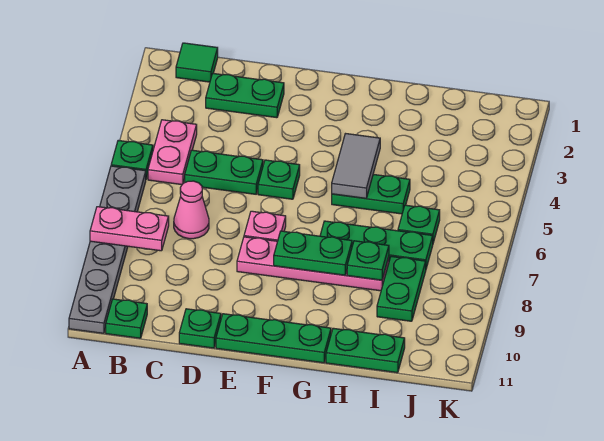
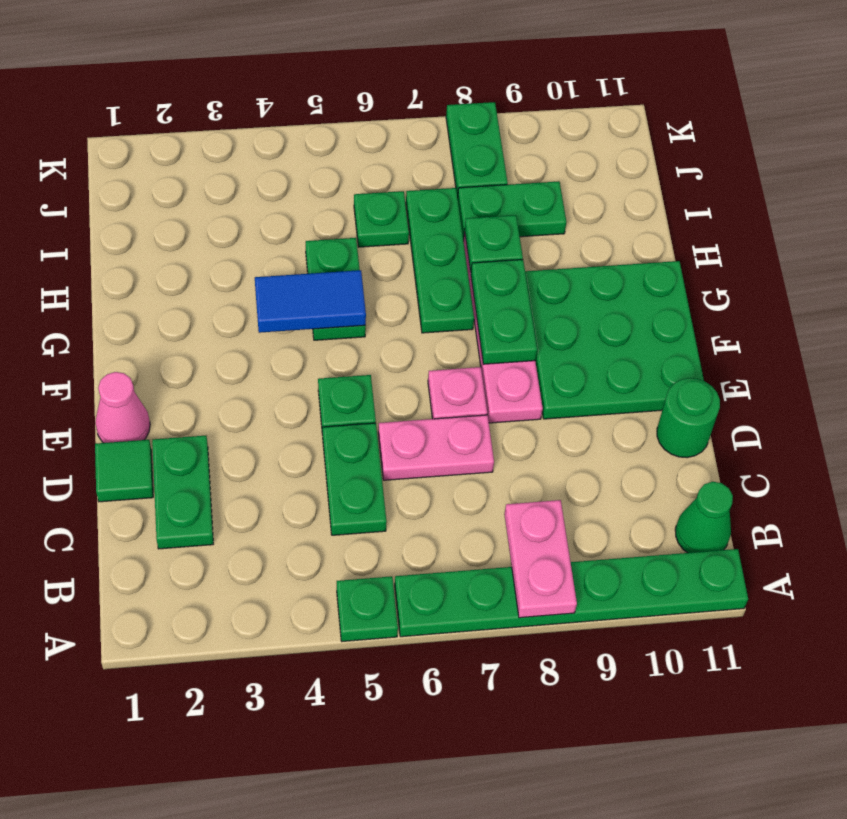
grey 1x6 plate [69,166,146,333] -> green 1x6 plate [395,549,748,637]
green 1x1 tile [176,43,218,82] -> green 1x1 tile moved to [95,440,153,502]
pink 1x2 plate [148,120,197,185] -> pink 1x2 plate moved to [378,415,494,480]
green 1x1 plate [106,299,147,338] -> green 1x1 cone [675,482,733,553]
pink 1x1 cone [174,181,209,239] -> pink 1x1 cone moved to [95,372,150,443]
green 1x1 plate [179,309,221,348] -> green 1x1 round brick [657,378,720,458]
green 1x3 plate [216,314,331,363] -> green 3x3 plate [525,261,704,419]
grey 1x2 tile [332,134,380,198] -> blue 1x2 tile [255,270,366,333]
green 1x2 plate [326,328,405,373] -> green 1x2 plate moved to [446,102,508,197]

